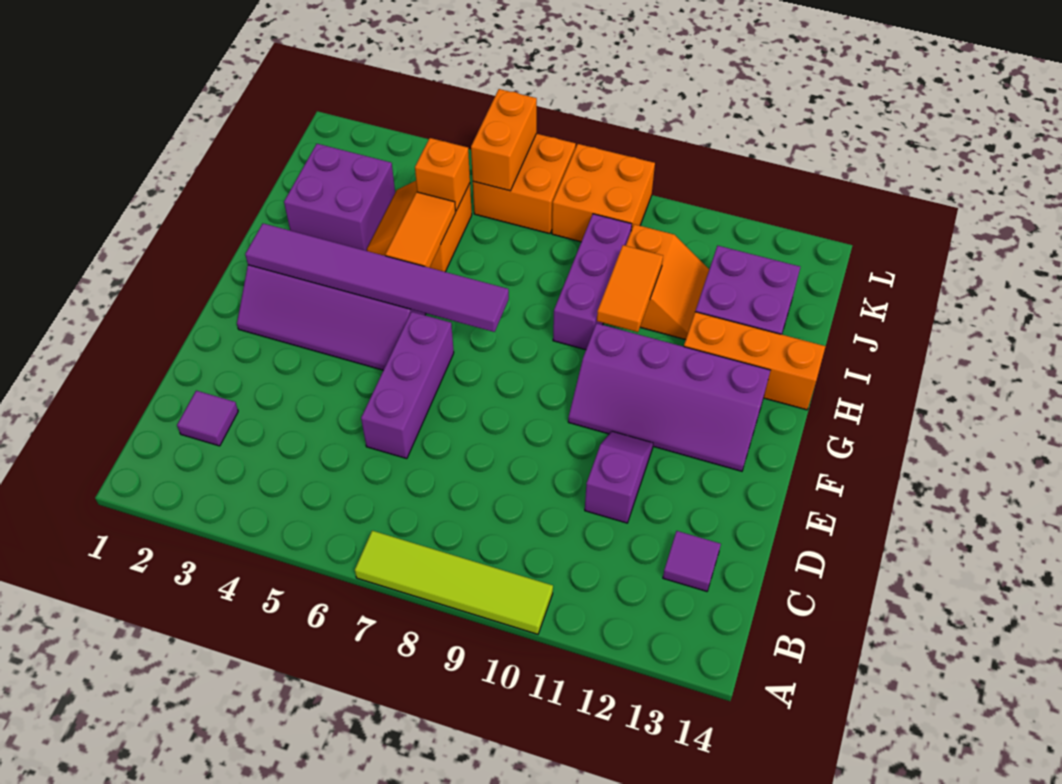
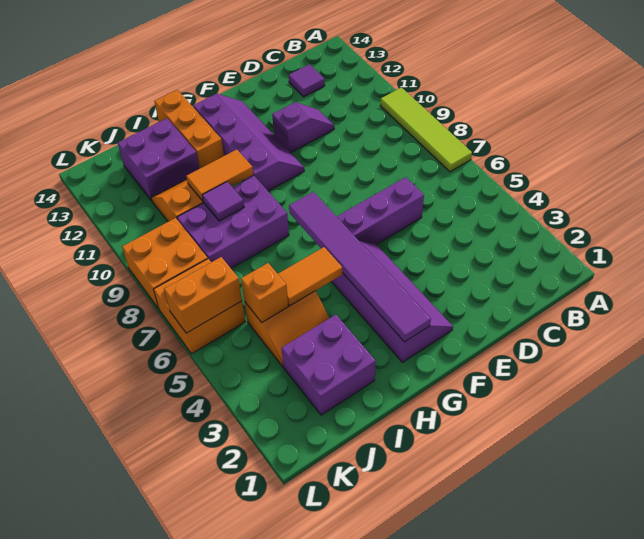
purple 1x1 tile [177,391,238,446] -> purple 1x1 tile moved to [202,182,244,221]
purple 1x2 slope [585,431,653,523] -> purple 1x2 slope turned to [272,102,334,153]
purple 1x3 brick [553,214,632,350] -> purple 2x3 brick [177,176,289,268]

